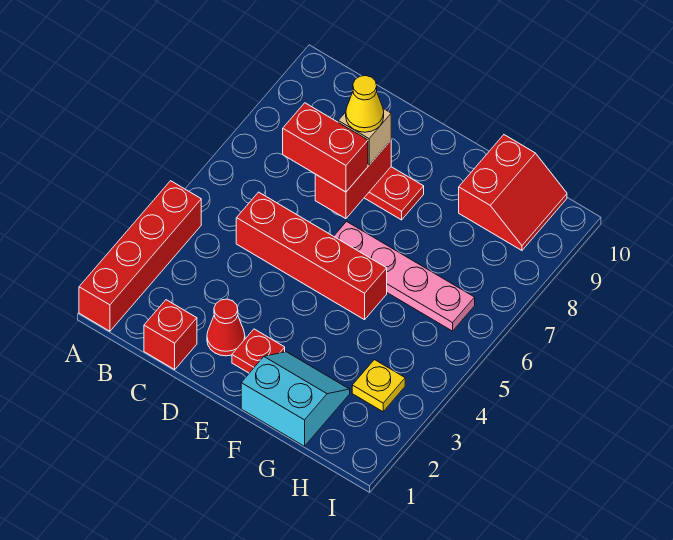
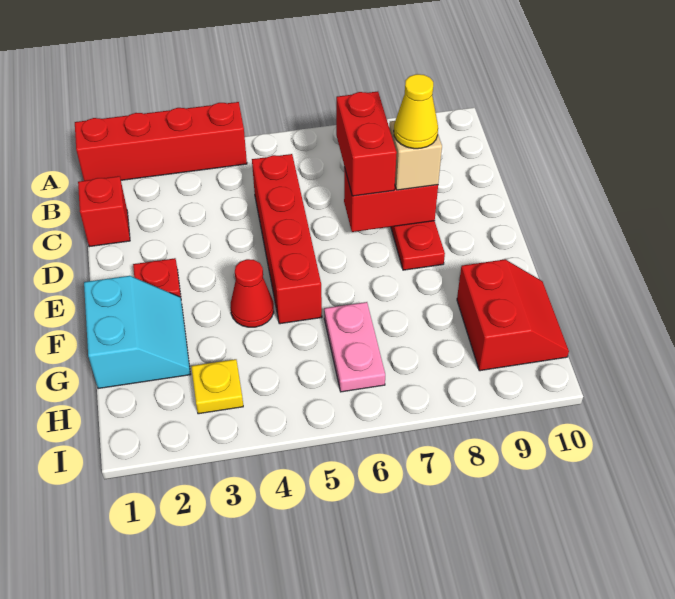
red 1x1 cone [207,299,245,356] -> red 1x1 cone moved to [230,259,274,327]
pink 1x4 plate [334,222,475,331] -> pink 1x2 plate [324,302,385,392]
red 2x2 slope [459,135,567,250] -> red 2x2 slope turned to [457,259,569,371]

